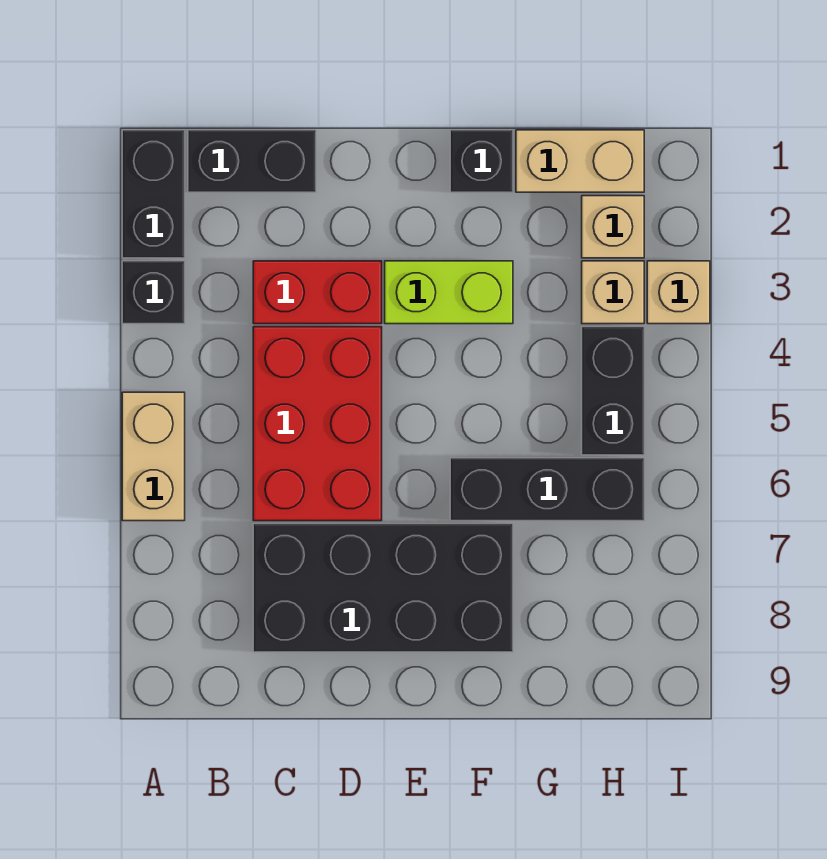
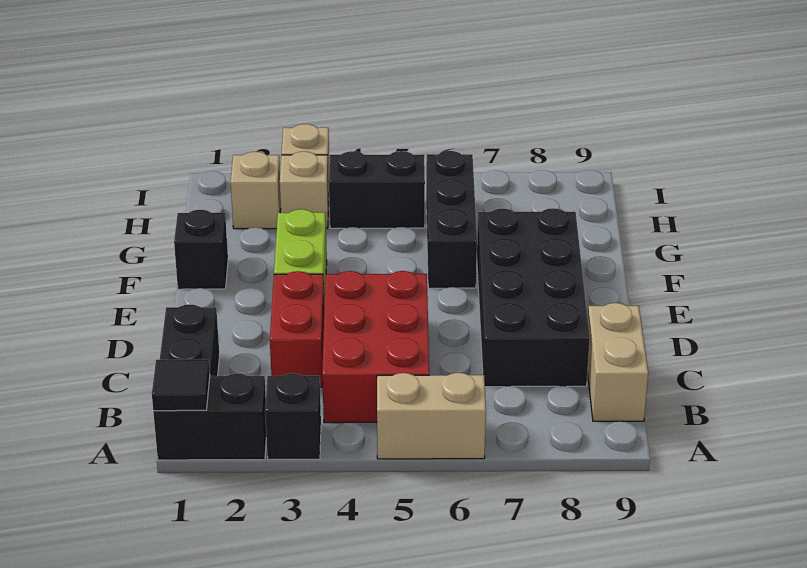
none -> black 1x1 tile [152,359,210,411]
red 2x3 brick [253,327,382,521] -> red 2x3 brick turned to [322,271,429,423]
tan 1x2 brick [516,130,644,192] -> tan 1x2 brick moved to [587,303,648,421]

